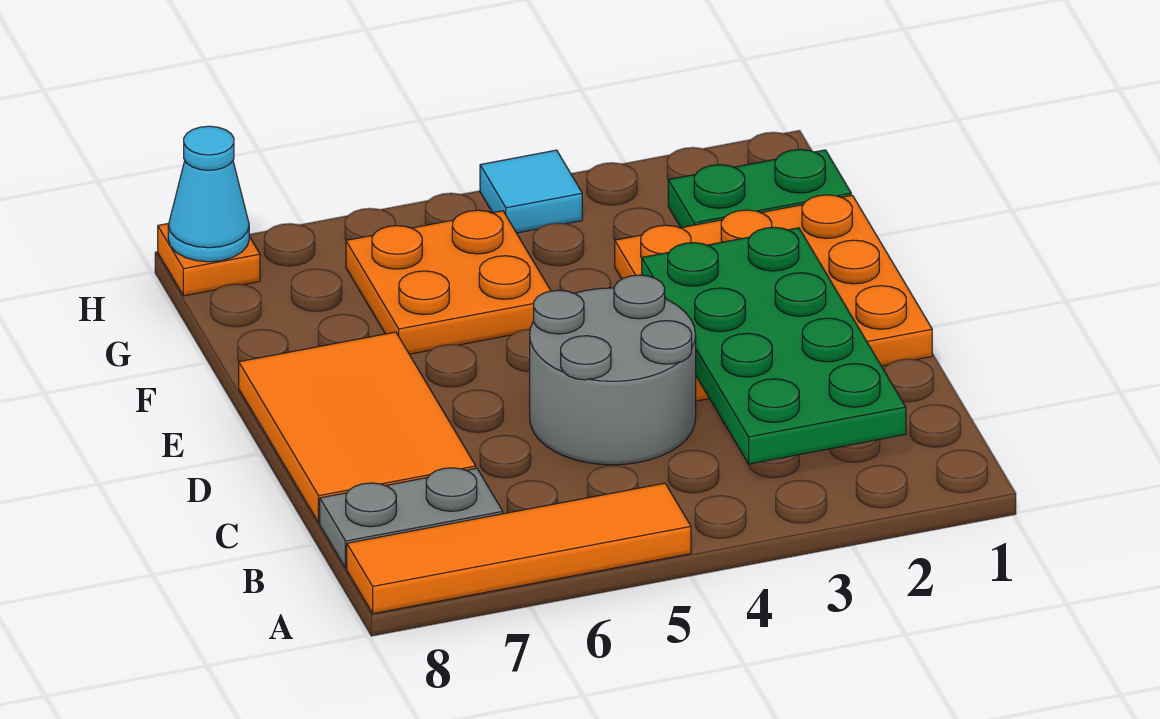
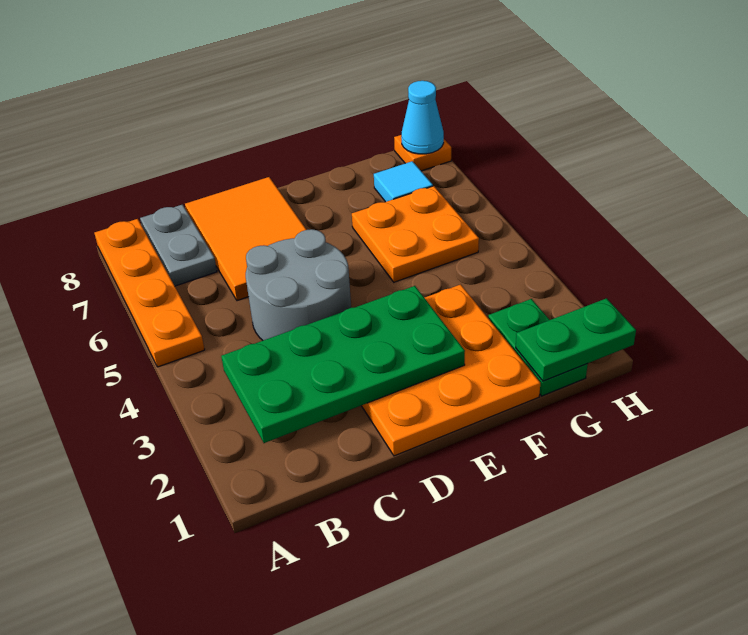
orange 1x4 tile [347,483,691,614] -> orange 1x4 plate [94,219,205,367]
orange 2x3 tile [239,332,476,523] -> orange 2x3 tile turned to [185,177,306,301]
none -> green 1x2 plate [516,298,636,381]
cyan 1x1 tile [480,150,582,233] -> cyan 1x1 tile moved to [374,161,433,202]

